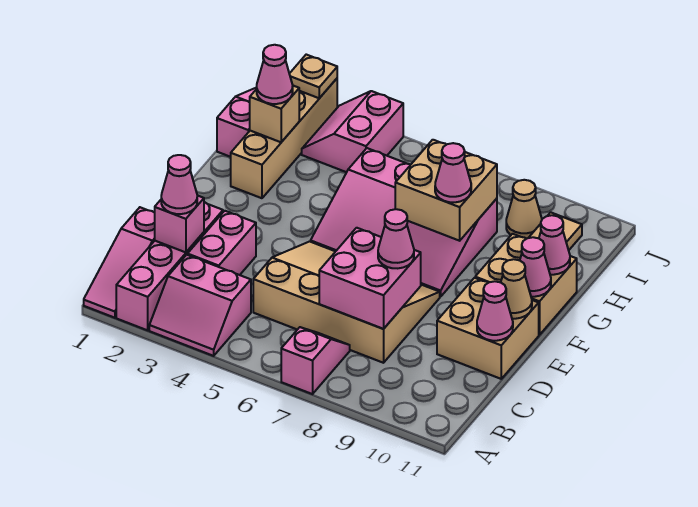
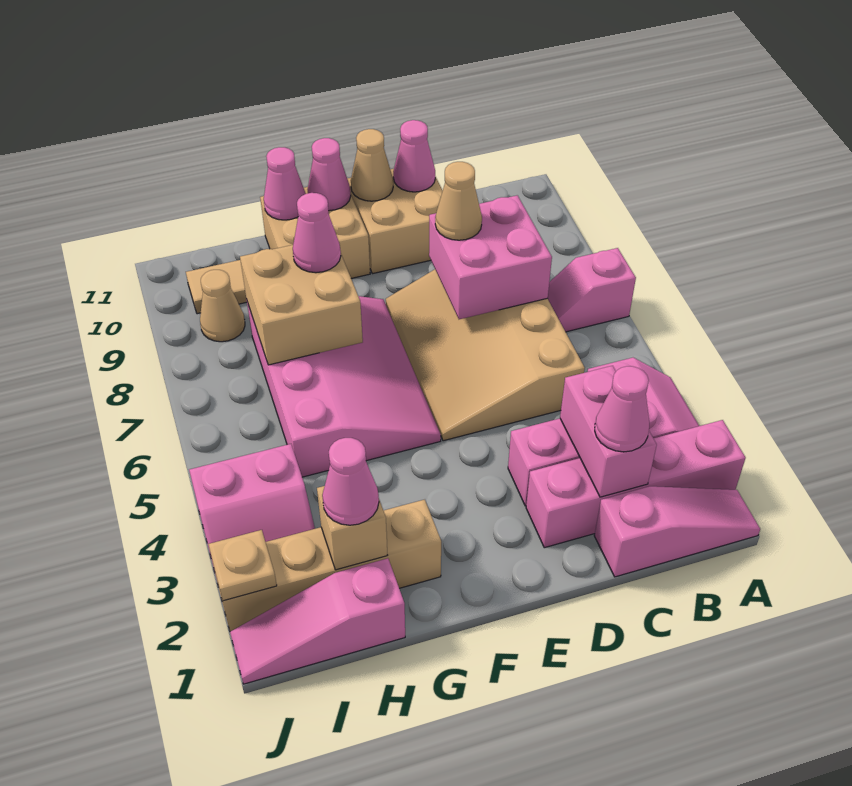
pink 1x1 brick [155,195,204,252] -> pink 1x2 brick [560,366,657,497]
pink 1x1 cone [378,209,414,268] -> tan 1x1 cone [435,162,482,240]

